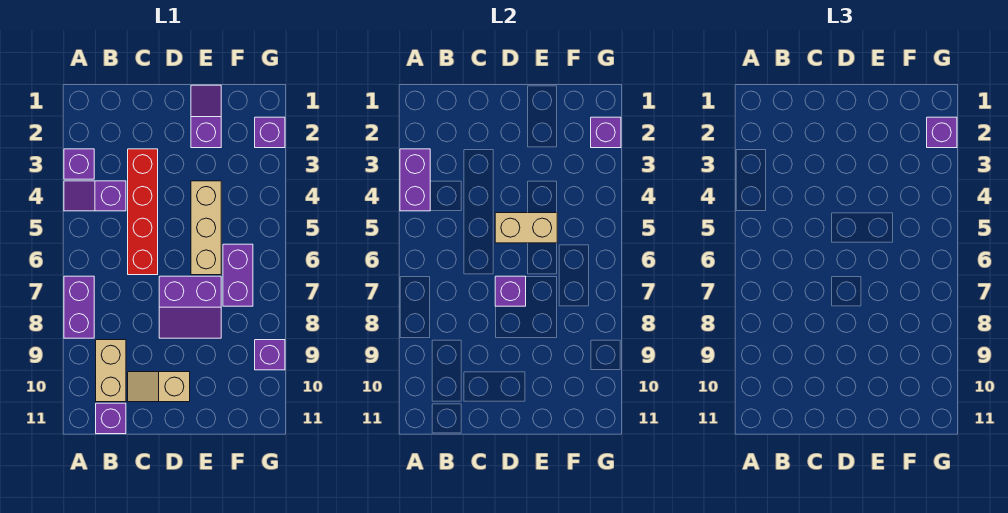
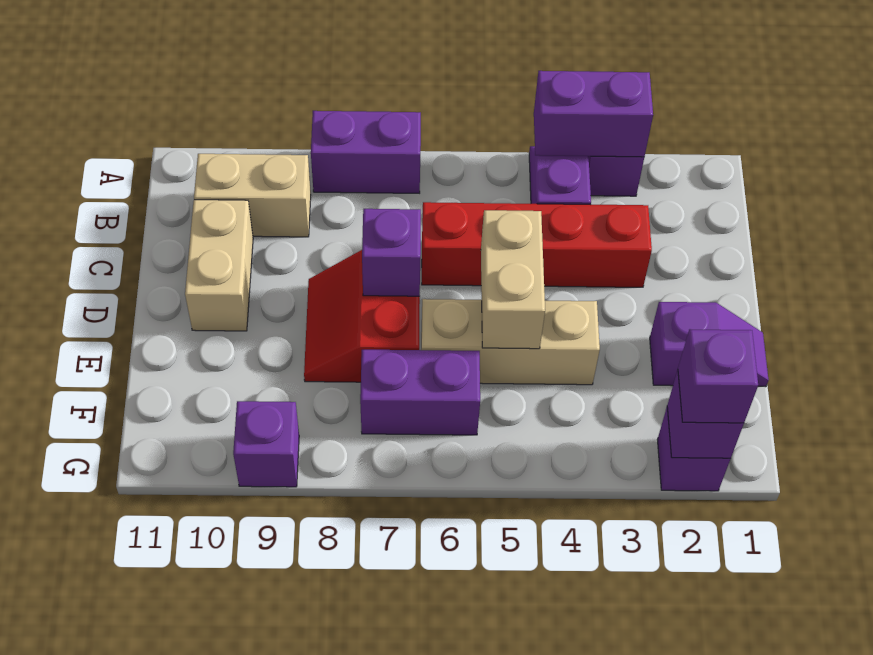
purple 1x1 brick [96,403,126,434] -> none
tan 1x2 slope [128,372,190,402] -> tan 1x2 brick [185,200,253,331]
purple 2x2 slope [159,276,221,338] -> red 2x2 slope [304,250,420,382]

